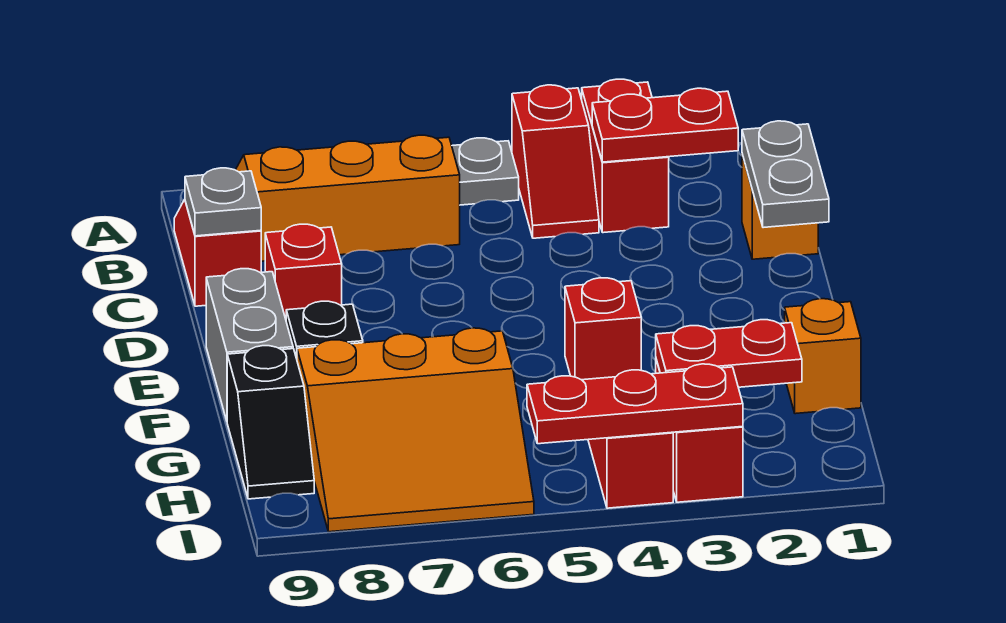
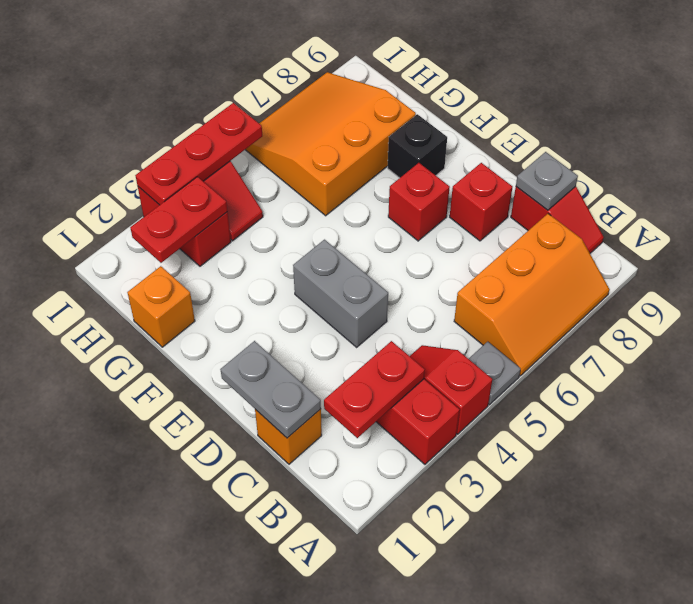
grey 1x2 brick [206,269,293,421] -> grey 1x2 brick moved to [293,240,388,347]
red 1x1 brick [565,278,641,380] -> red 1x1 brick moved to [388,163,450,241]
black 1x2 slope [227,346,314,499] -> none

